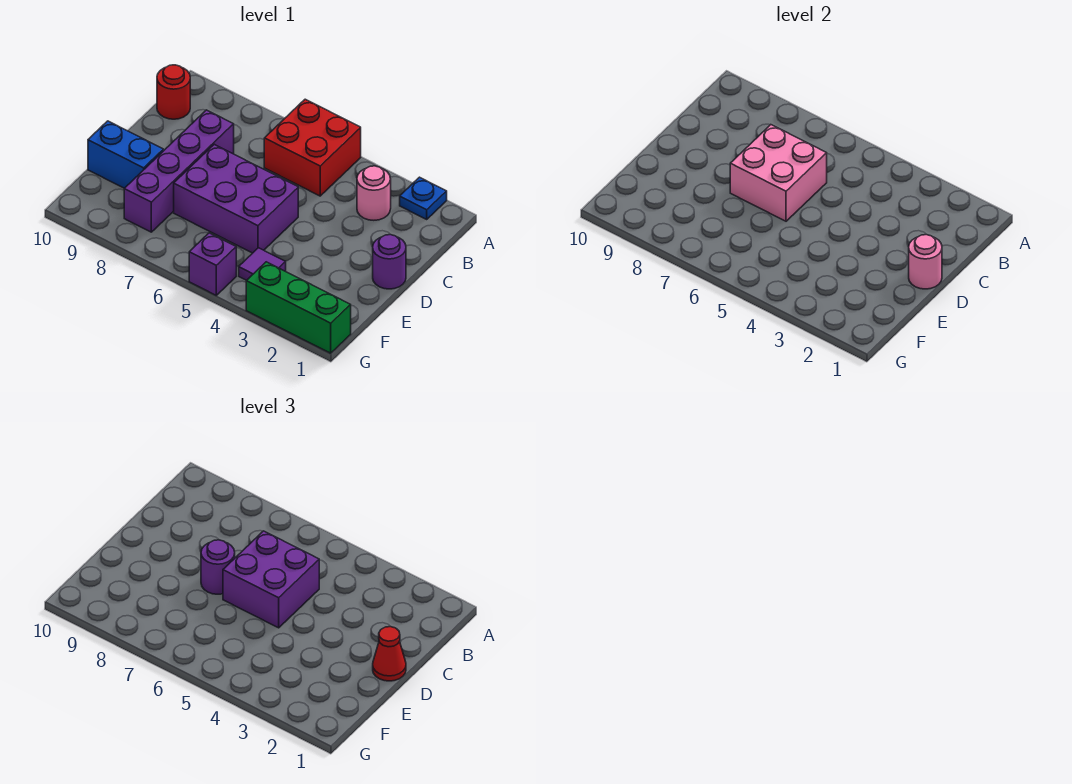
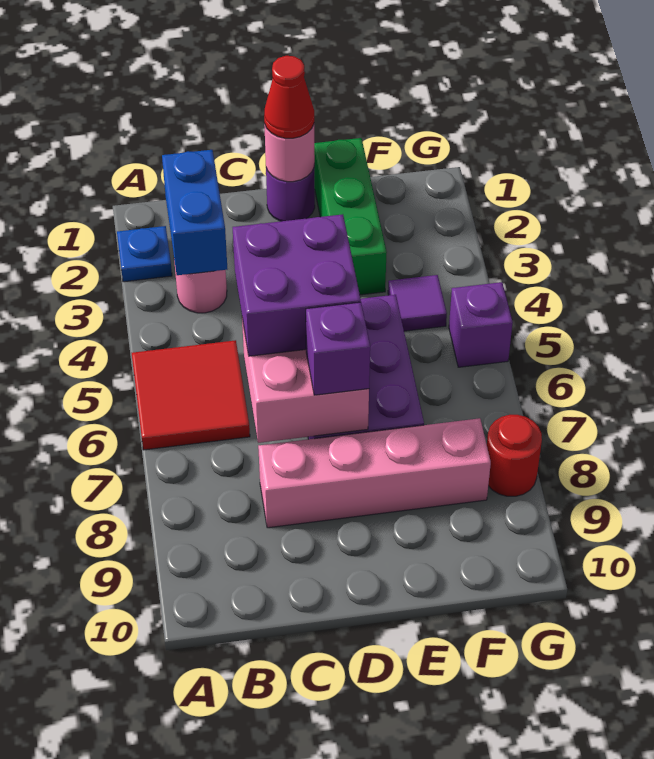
red 2x2 brick [264,99,361,196] -> red 2x2 tile [132,340,250,450]
red 1x1 round brick [157,65,190,119] -> red 1x1 round brick moved to [487,415,542,496]
purple 1x4 brick [124,110,234,232] -> pink 1x4 brick [258,418,491,528]
purple 1x1 round brick [201,540,235,594] -> purple 1x1 brick [306,302,370,395]
blue 1x2 brick [88,121,163,188] -> blue 1x2 brick moved to [162,150,227,275]
green 1x3 brick [246,262,351,353] -> green 1x3 brick moved to [314,138,387,295]

